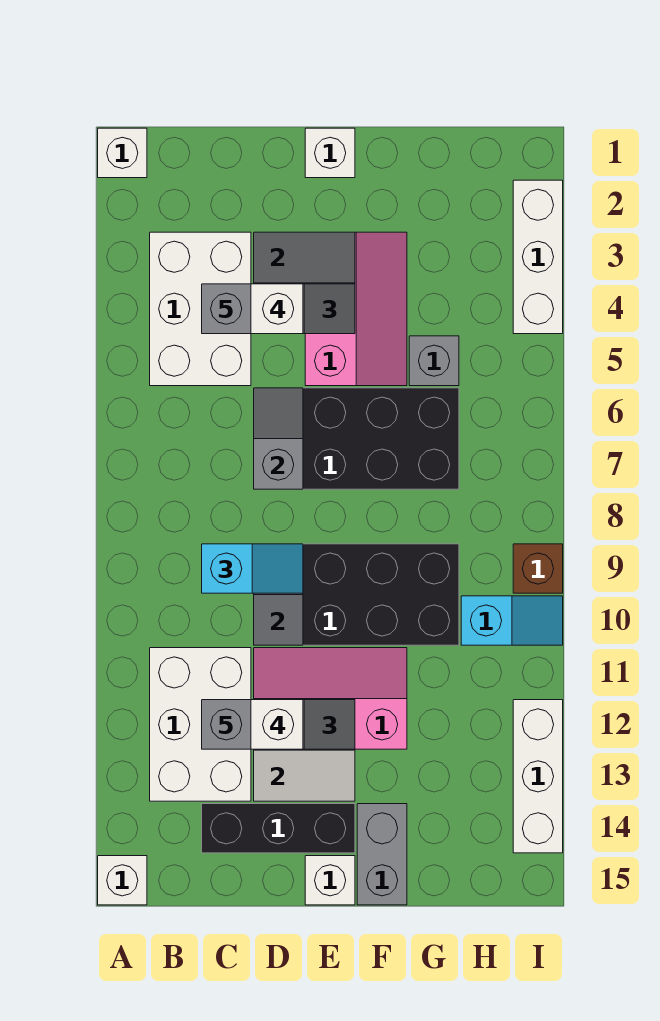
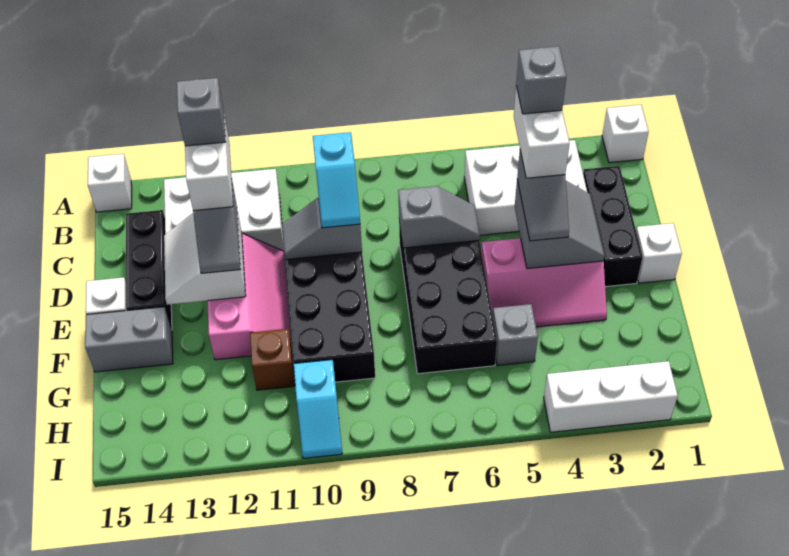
none -> black 1x3 brick [583,166,643,287]
brown 1x1 brick [513,544,563,593] -> brown 1x1 brick moved to [250,329,295,390]
white 1x3 brick [513,700,563,853] -> none

